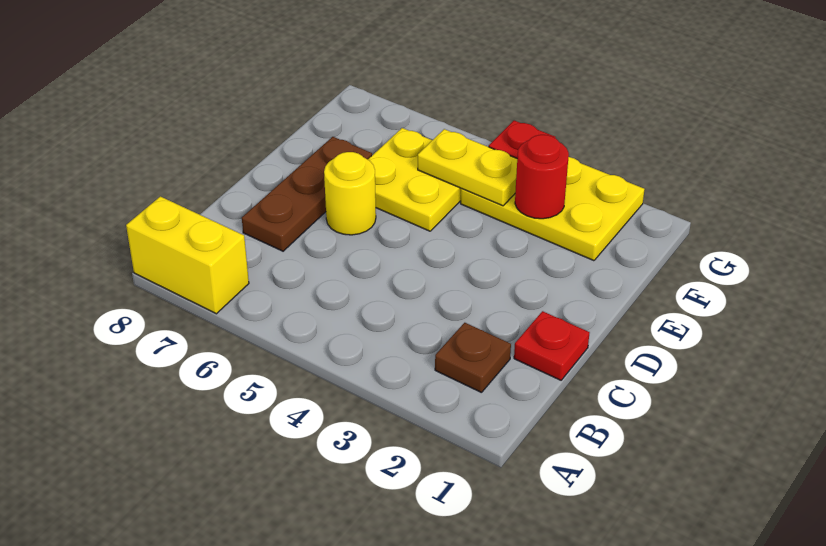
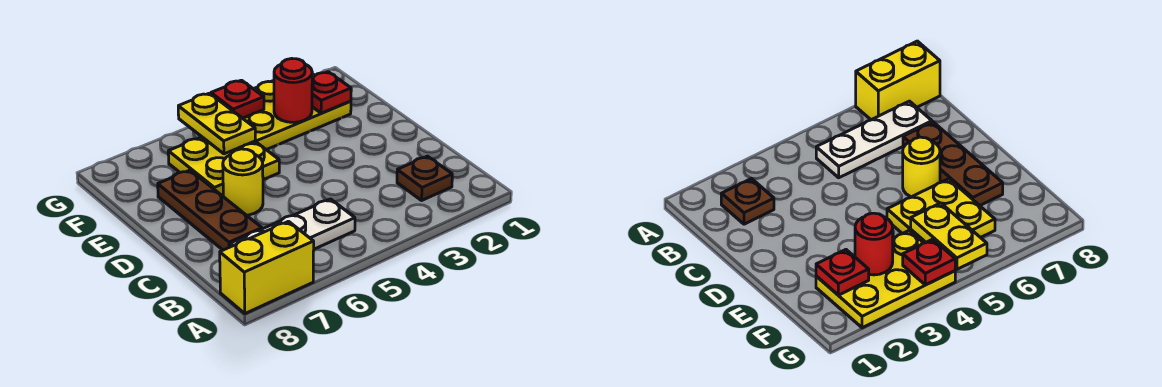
none -> white 1x3 plate [230,199,355,249]
red 1x1 plate [514,311,589,380] -> red 1x1 plate moved to [312,72,351,113]
yellow 1x2 plate [418,129,517,206] -> yellow 1x2 plate turned to [178,93,255,154]

